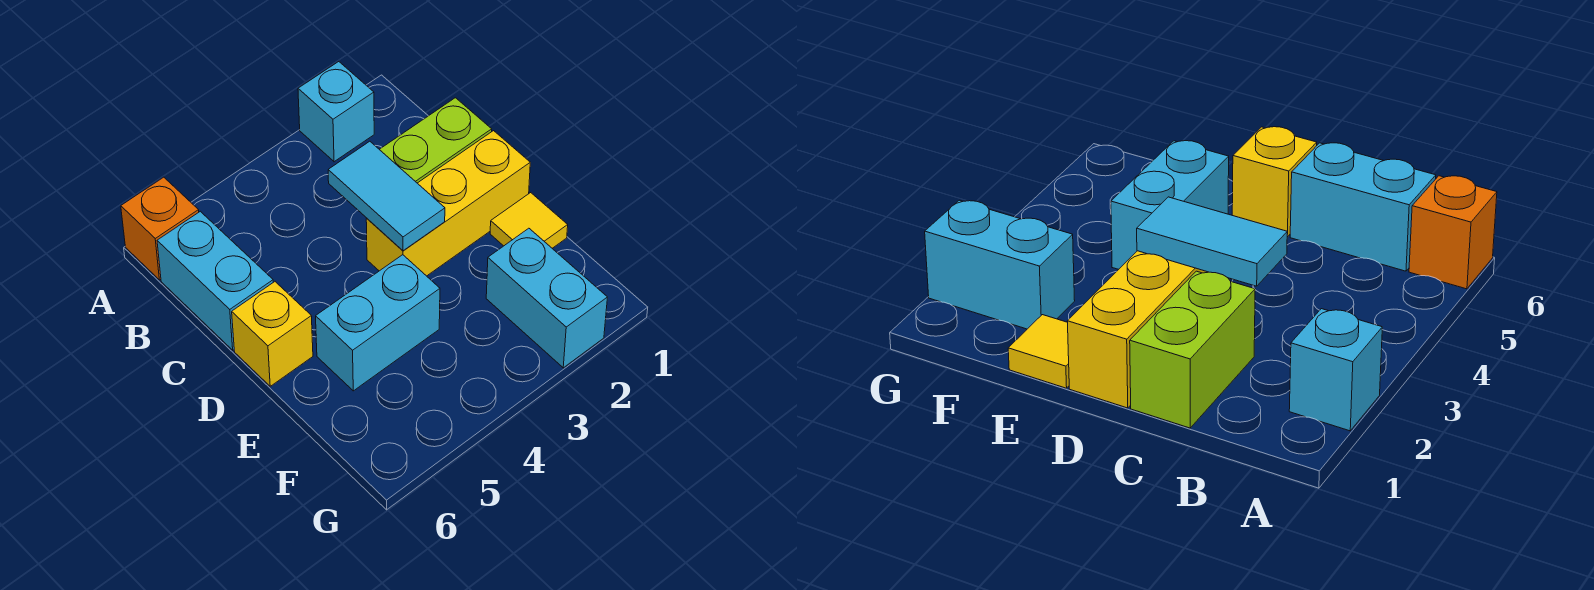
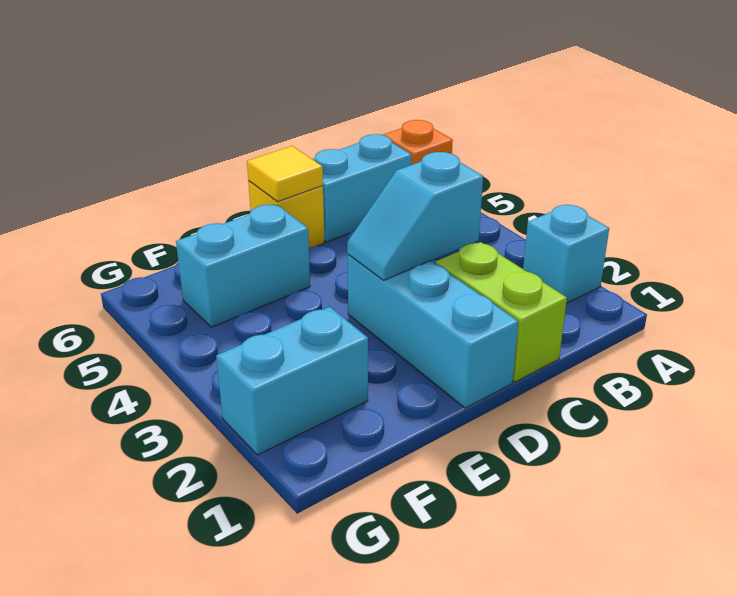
cyan 1x2 tile [328,141,445,251] -> cyan 1x2 slope [347,152,483,280]
yellow 1x3 brick [366,131,530,276] -> cyan 1x3 brick [347,255,518,408]
yellow 1x1 tile [490,193,568,248] -> yellow 1x1 tile moved to [247,146,323,202]
cyan 1x2 brick [316,255,440,391] -> cyan 1x2 brick turned to [176,205,310,327]

